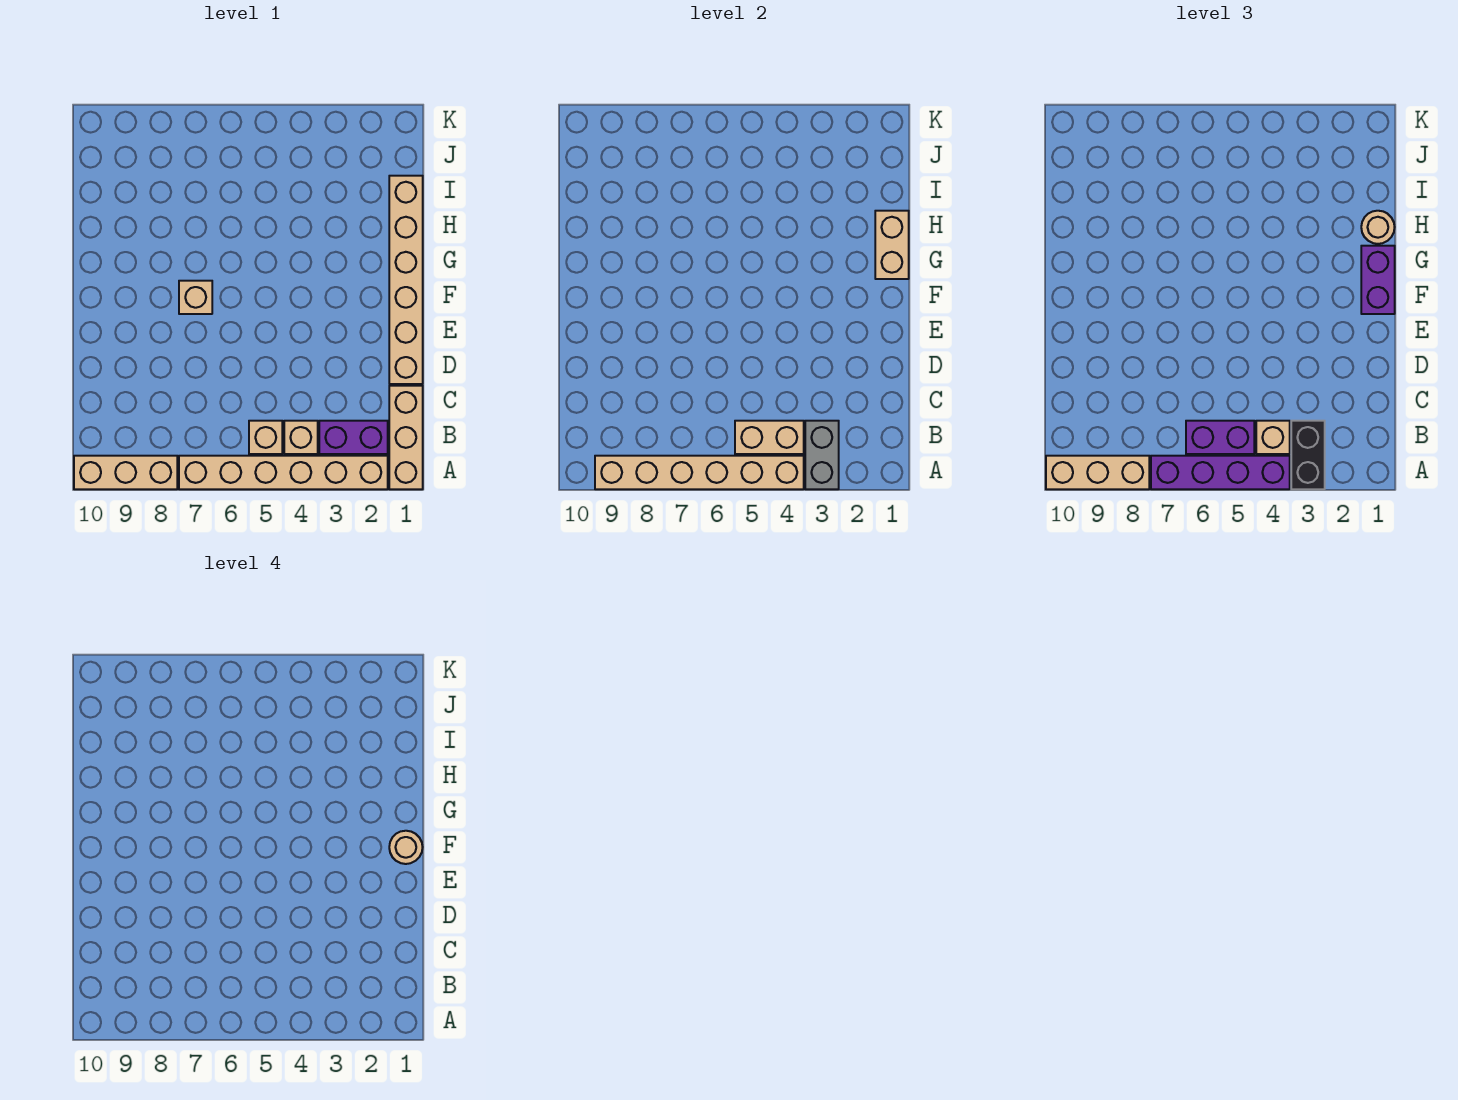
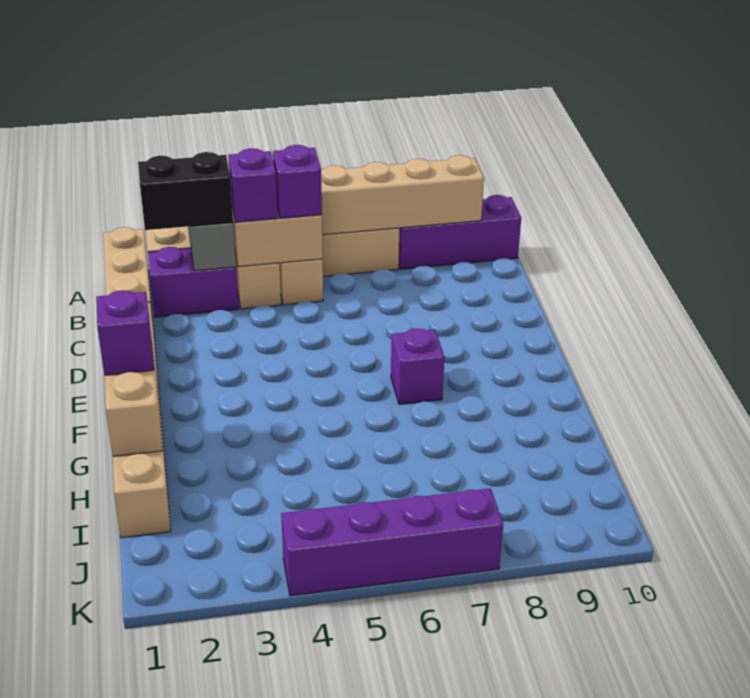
black 1x2 brick [1291,421,1325,489] -> black 1x2 brick turned to [138,152,233,230]
purple 1x4 brick [1151,456,1290,489] -> purple 1x4 brick moved to [281,488,503,596]
tan 1x3 brick [74,456,177,489] -> purple 1x3 brick [399,195,521,269]
tan 1x3 brick [1046,456,1149,489] -> none
tan 1x1 brick [1256,421,1290,454] -> purple 1x1 brick [228,148,278,222]
purple 1x2 brick [1186,421,1254,454] -> purple 1x1 brick [273,145,322,218]
purple 1x2 brick [1361,246,1395,314] -> purple 1x1 brick [96,290,154,375]
tan 1x1 round brick [389,831,423,864] -> none
tan 1x1 brick [179,281,212,314] -> purple 1x1 brick [391,329,445,404]
tan 1x1 round brick [1361,211,1395,244] -> none

